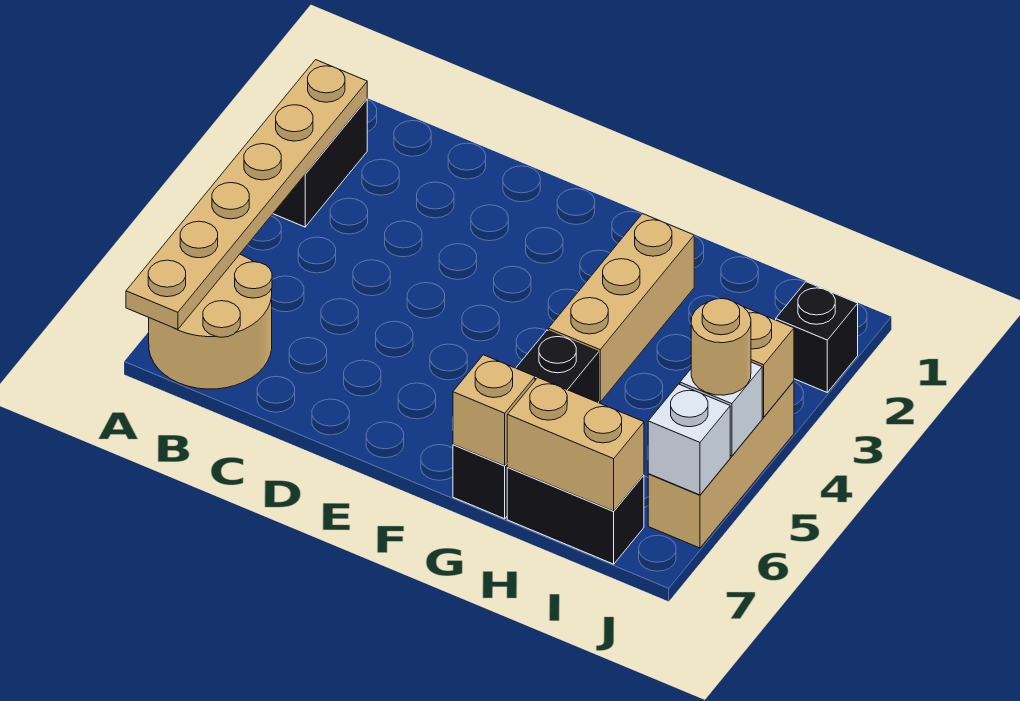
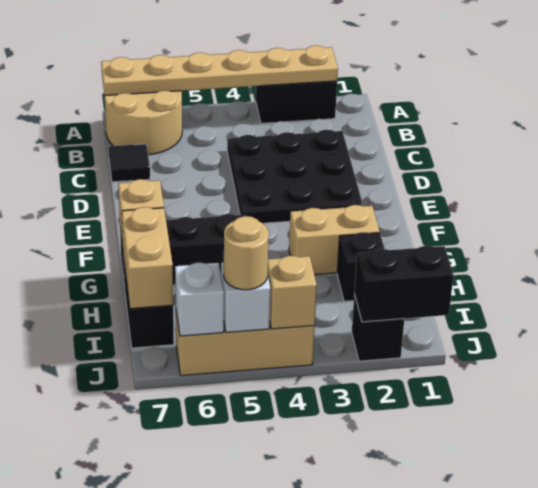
none -> black 3x3 plate [227,130,363,223]
none -> black 1x1 tile [109,144,150,182]
tan 1x3 brick [548,214,694,402] -> tan 1x2 brick [289,205,380,275]
none -> black 1x1 brick [337,232,384,301]
none -> black 1x2 brick [354,246,454,322]

